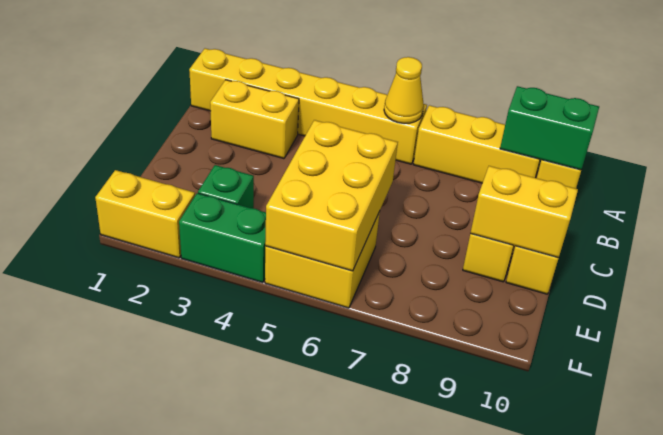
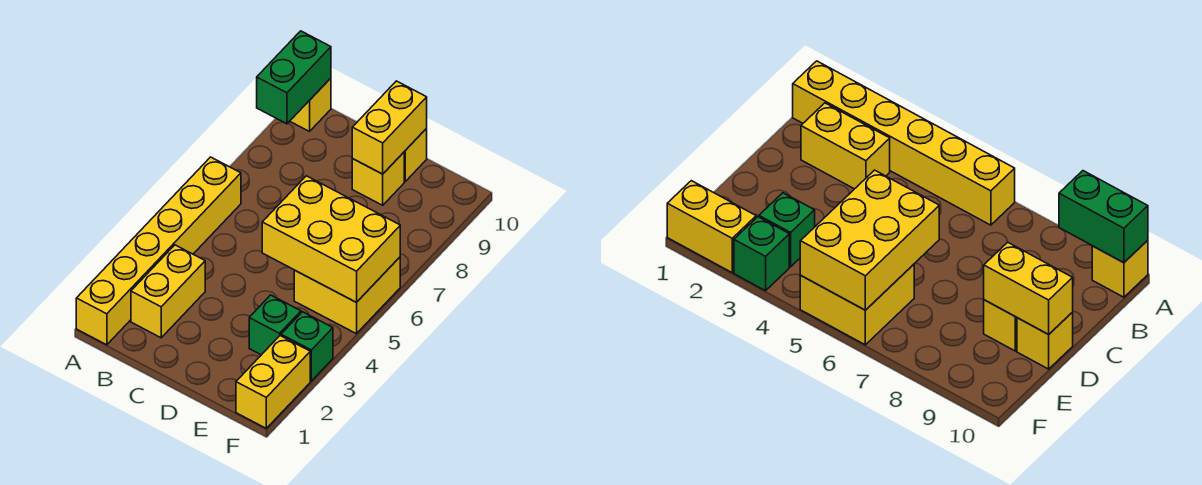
yellow 1x1 cone [384,57,424,123] -> none
yellow 1x3 brick [413,105,540,183] -> none
green 1x2 brick [179,193,266,283] -> green 1x1 brick [281,312,333,381]

